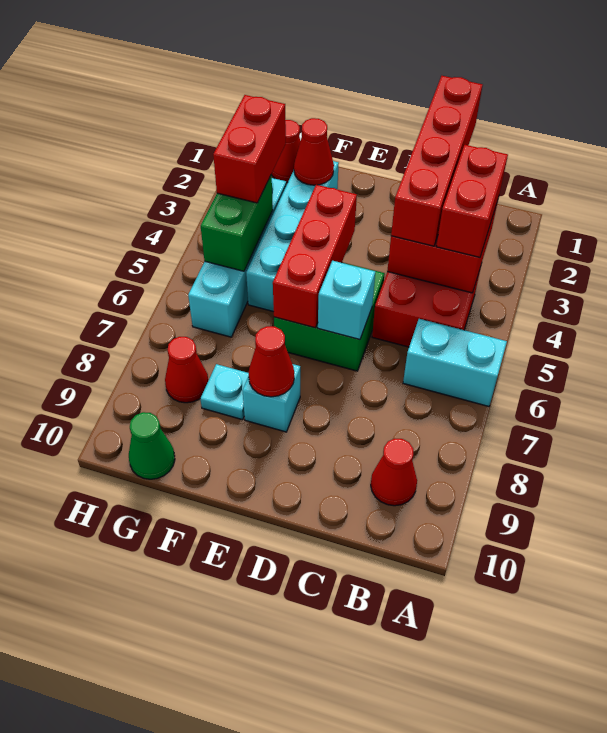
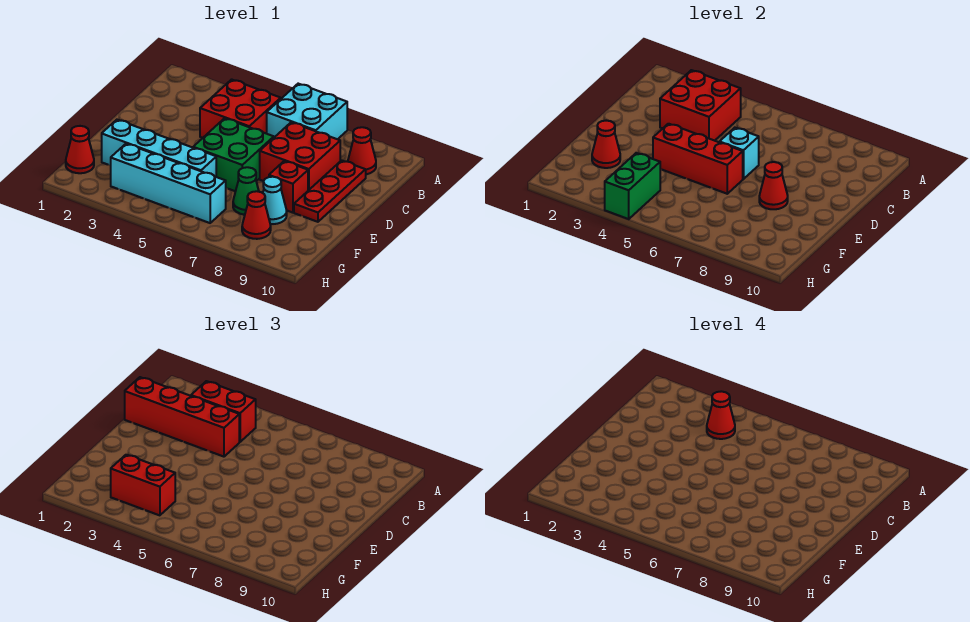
cyan 1x2 brick [403,319,507,406] -> cyan 2x2 brick [267,84,347,139]
none -> red 1x1 cone [707,391,735,439]
none -> red 2x2 brick [260,122,340,191]
none -> red 1x3 plate [294,160,366,222]
cyan 1x1 brick [243,364,300,432] -> red 1x1 brick [269,161,308,213]
cyan 1x1 plate [200,364,249,420] -> cyan 1x1 cone [263,177,287,224]
green 1x2 brick [201,174,273,271] -> green 1x2 brick turned to [605,153,660,219]
green 1x1 cone [129,412,175,479] -> green 1x1 cone moved to [233,167,259,215]

